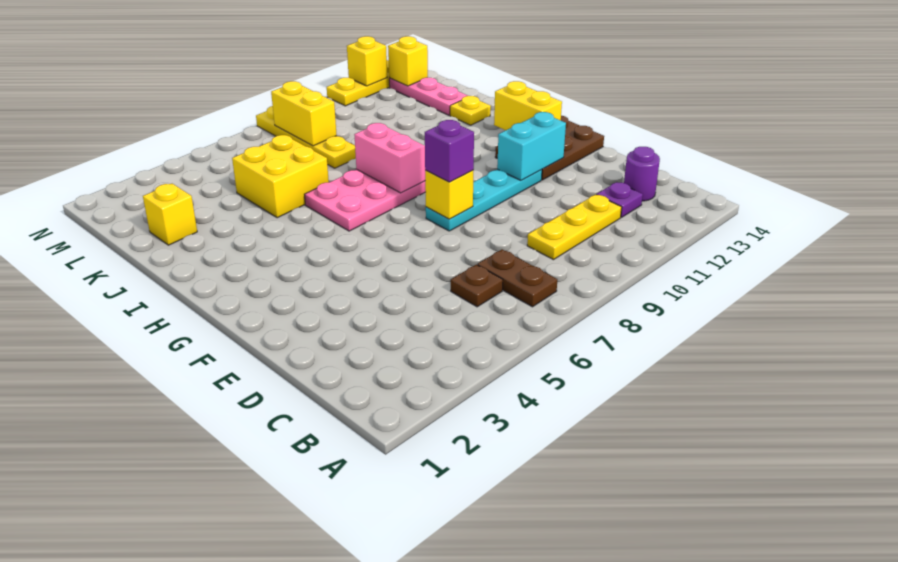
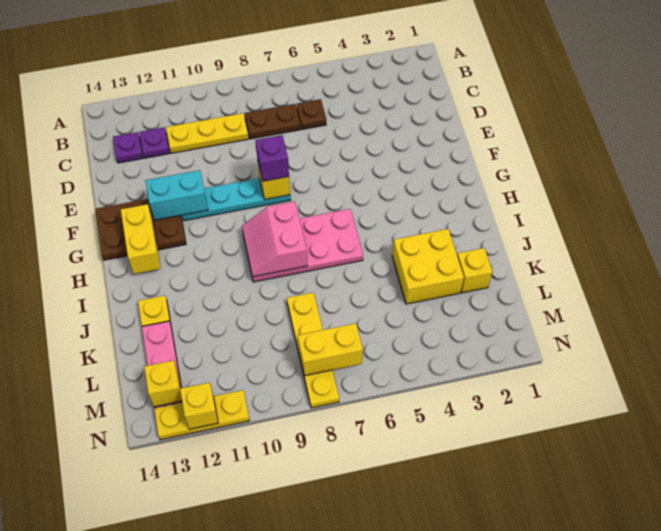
brown 1x2 plate [478,250,557,307] -> brown 1x2 plate turned to [245,104,301,139]
purple 1x1 round brick [624,147,660,201] -> purple 1x1 plate [113,132,143,163]
yellow 2x2 brick [232,135,329,218] -> yellow 2x2 brick moved to [392,229,464,304]
yellow 1x2 brick [271,81,337,146] -> yellow 1x2 brick turned to [298,323,363,376]

